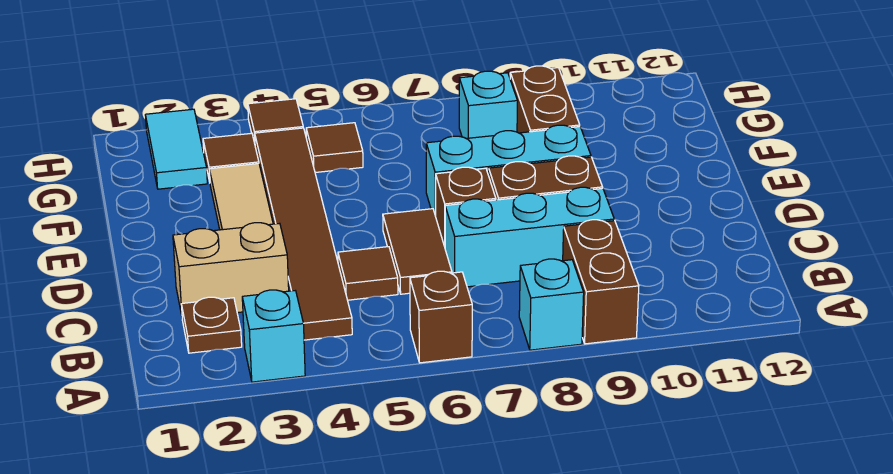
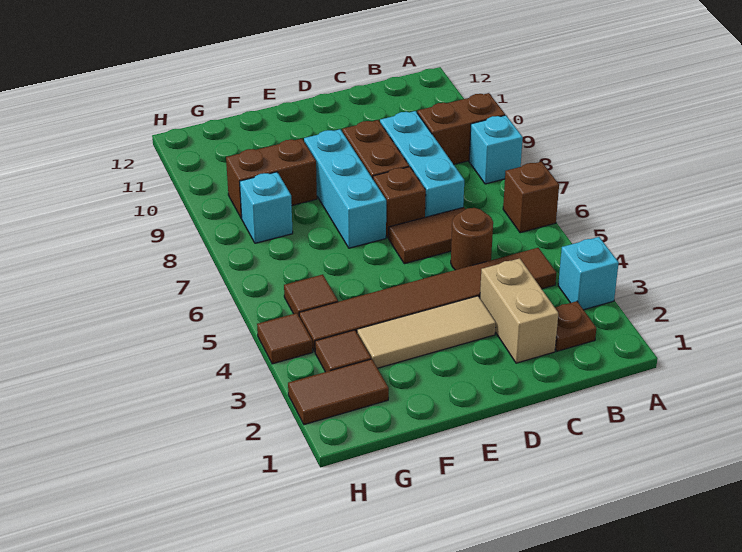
brown 1x1 tile [338,247,398,300] -> brown 1x1 round brick [451,208,493,270]
cyan 1x2 tile [145,109,207,189] -> brown 1x2 tile [288,359,389,425]

